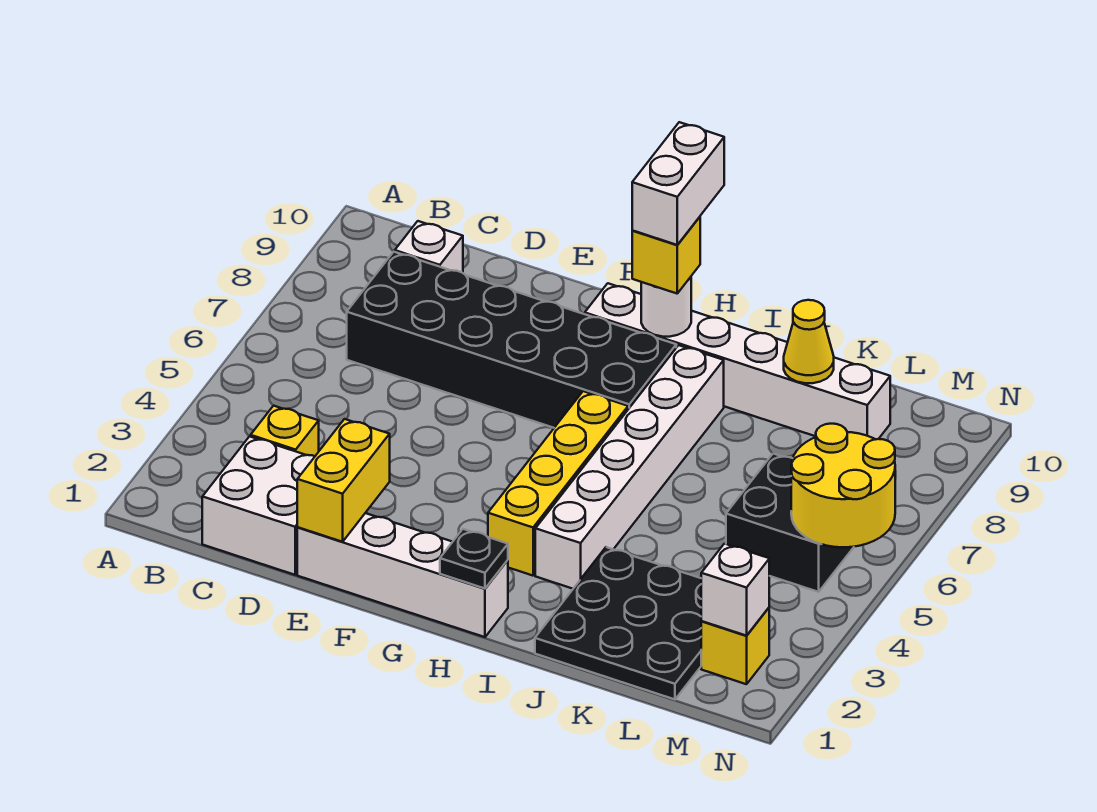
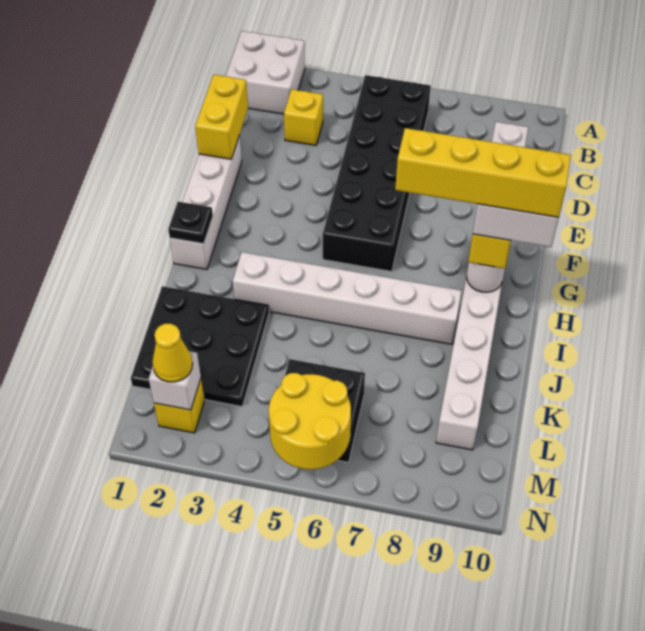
white 2x2 brick [202,436,315,575] -> white 2x2 brick moved to [226,31,305,114]
black 2x6 brick [347,252,676,428] -> black 2x6 brick moved to [323,75,431,272]
yellow 1x2 brick [297,419,390,542] -> yellow 1x2 brick turned to [195,75,248,159]
yellow 1x4 brick [488,391,628,576] -> yellow 1x4 brick moved to [395,128,571,217]
yellow 1x1 cone [784,300,834,383] -> yellow 1x1 cone moved to [152,324,193,382]

